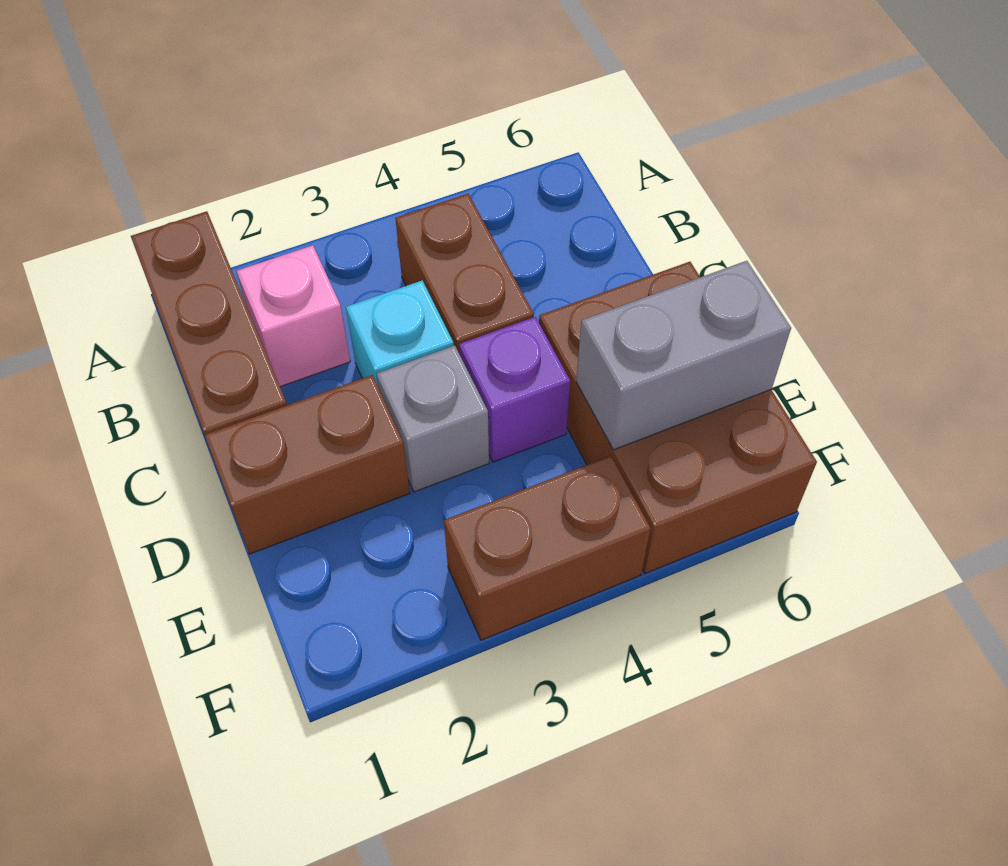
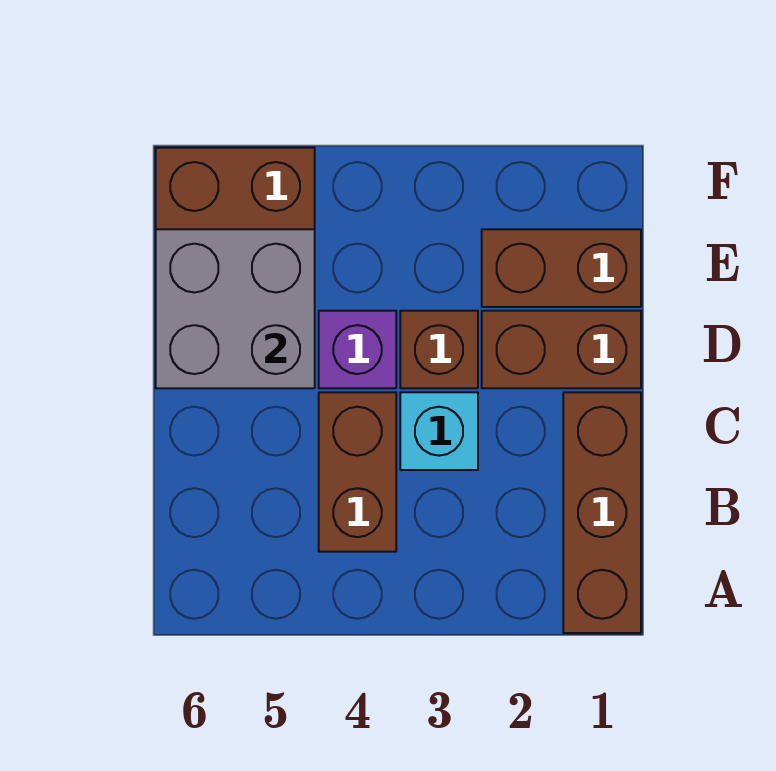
pink 1x1 brick [237,245,350,387] -> none
grey 1x1 brick [377,346,489,492] -> brown 1x1 brick [400,311,478,388]
grey 1x2 brick [576,261,791,450] -> grey 2x2 brick [156,229,315,388]
brown 1x2 brick [444,456,651,640] -> brown 1x2 brick moved to [482,229,641,307]

